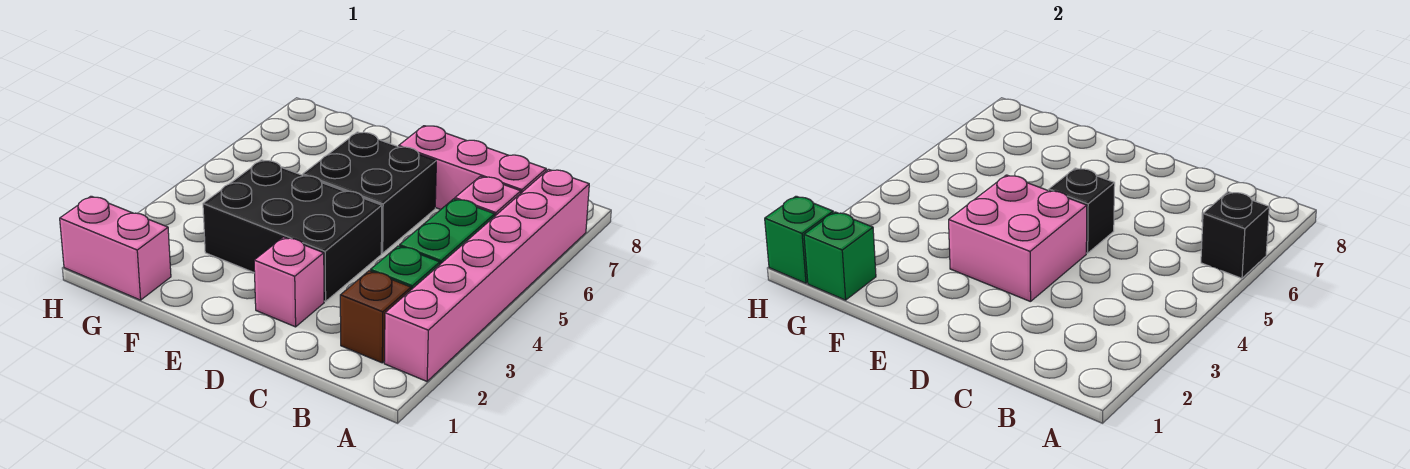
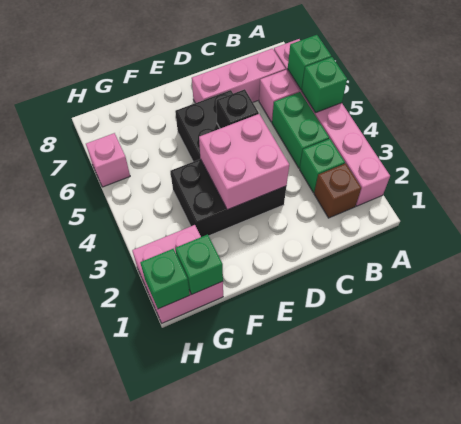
none -> green 1x1 brick [302,57,347,113]
black 1x1 brick [1201,192,1269,278] -> green 1x1 brick [288,35,331,90]
pink 1x1 brick [254,237,324,327] -> pink 1x1 brick moved to [86,133,130,187]
pink 1x2 brick [60,196,171,300] -> pink 2x2 brick [132,225,223,323]

